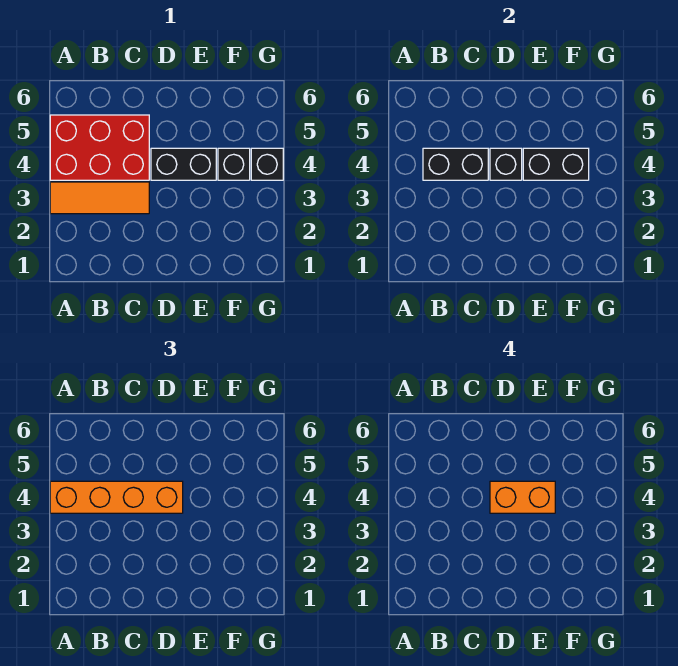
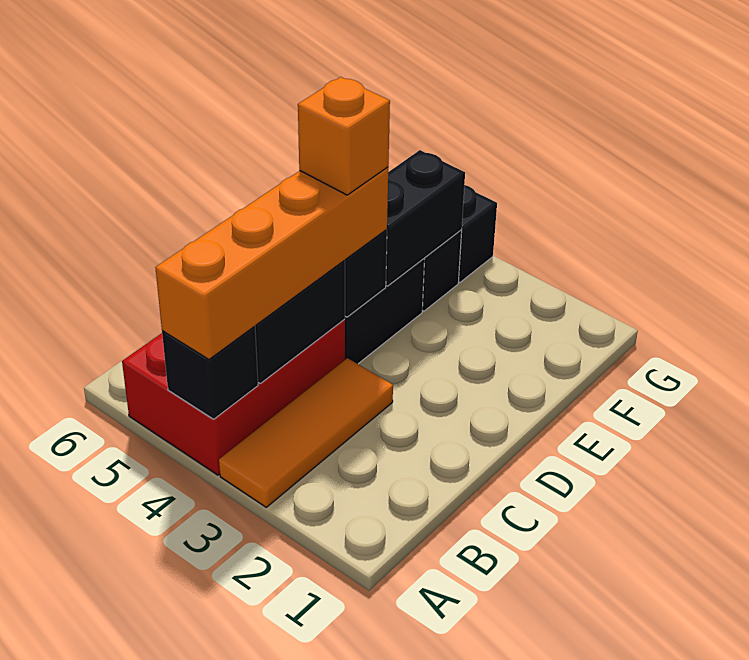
none -> black 1x1 brick [162,326,258,419]
orange 1x2 brick [490,481,555,513] -> orange 1x1 brick [298,77,390,195]

